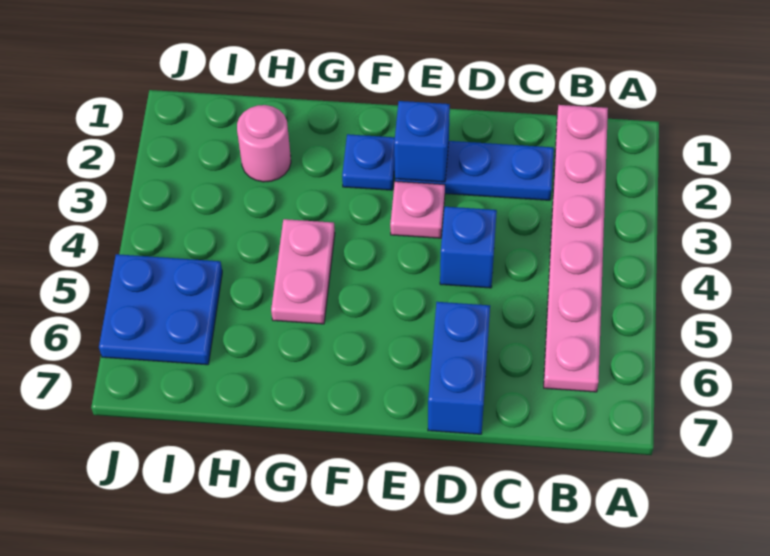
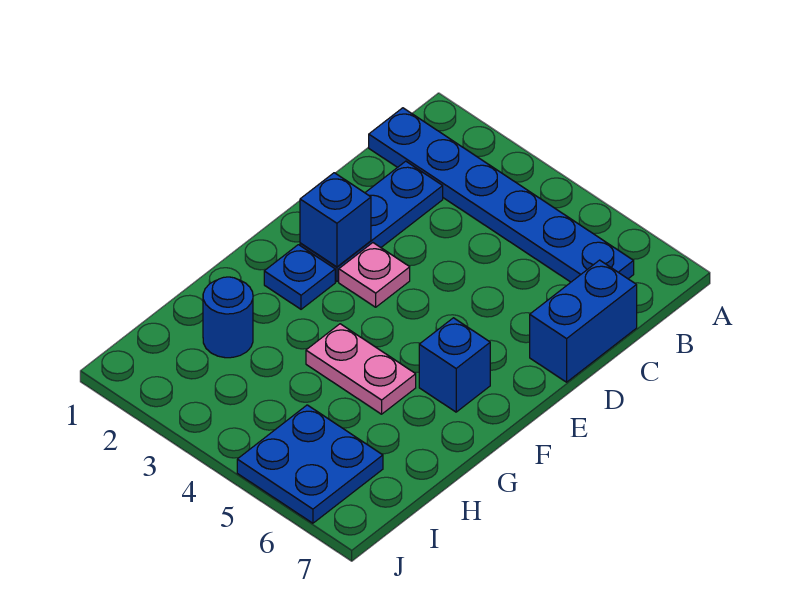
pink 1x6 plate [544,105,608,392] -> blue 1x6 plate [369,108,634,282]
blue 1x1 brick [440,207,497,288] -> blue 1x1 brick moved to [419,318,490,412]
blue 1x2 brick [428,302,490,434] -> blue 1x2 brick turned to [530,260,637,382]
pink 1x1 round brick [237,105,291,182] -> blue 1x1 round brick [203,277,253,358]

